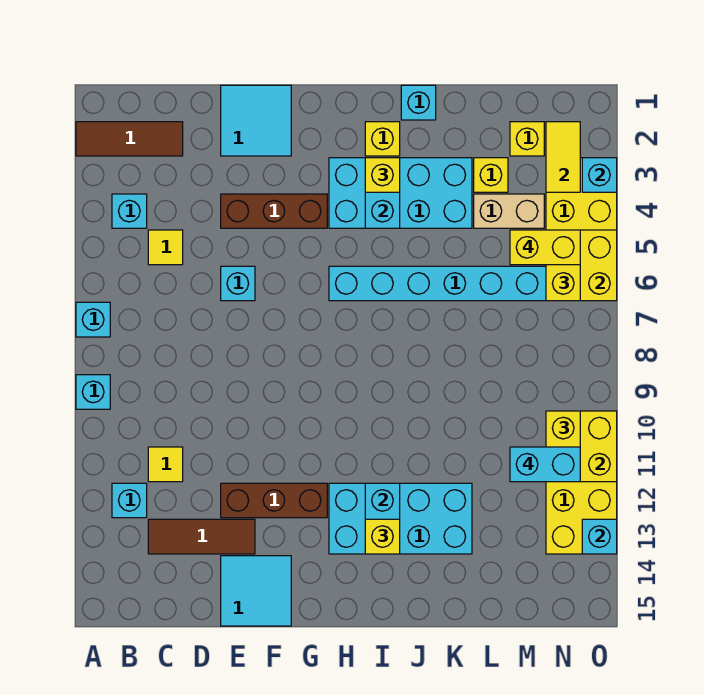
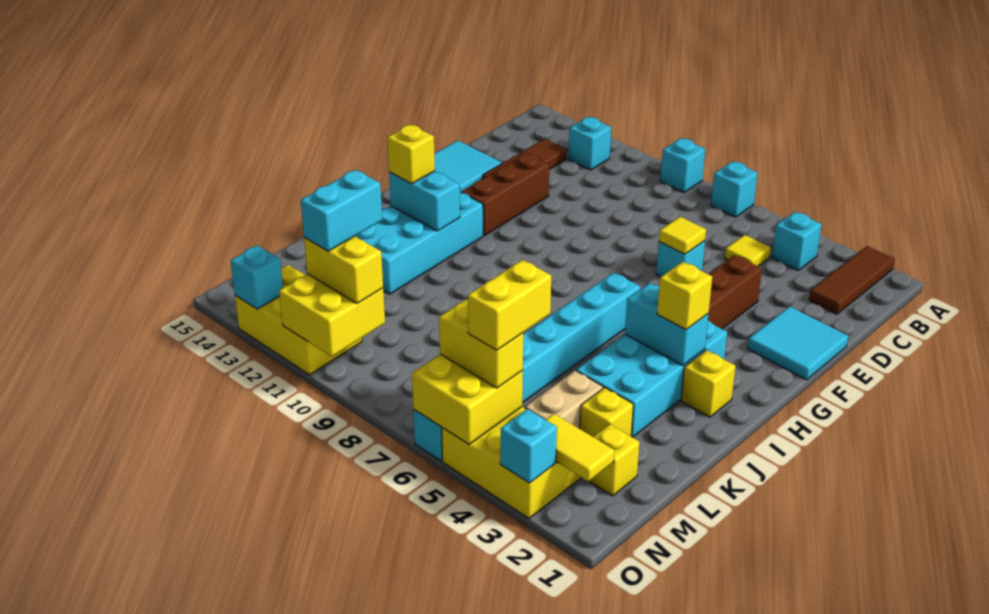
yellow 1x1 tile [148,447,183,482] -> yellow 1x1 tile moved to [659,217,706,254]
cyan 1x1 brick [401,85,436,120] -> none

